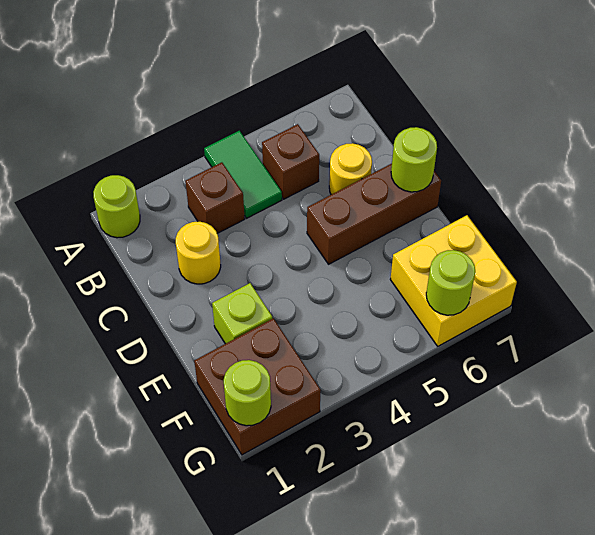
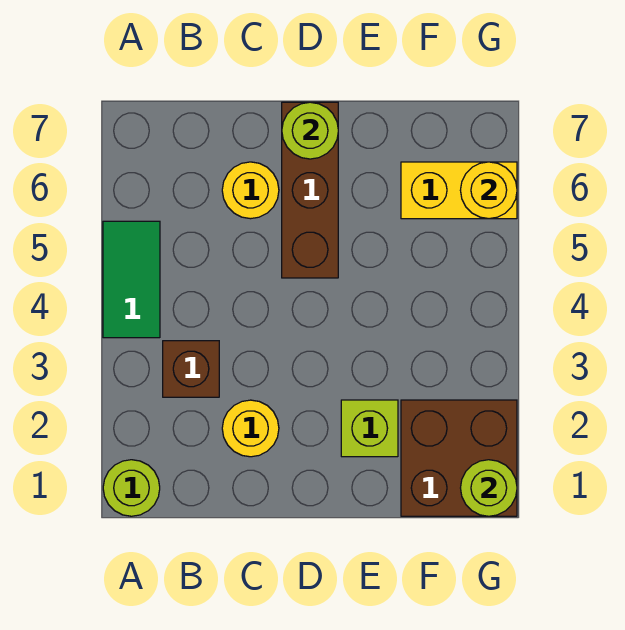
green 1x2 tile [204,131,282,218] -> green 1x2 tile turned to [103,221,160,338]
brown 1x1 brick [262,124,319,199] -> none
yellow 2x2 brick [390,215,517,346] -> yellow 1x2 brick [401,162,517,219]
lime 1x1 round brick [426,250,475,315] -> yellow 1x1 round brick [460,162,517,219]

